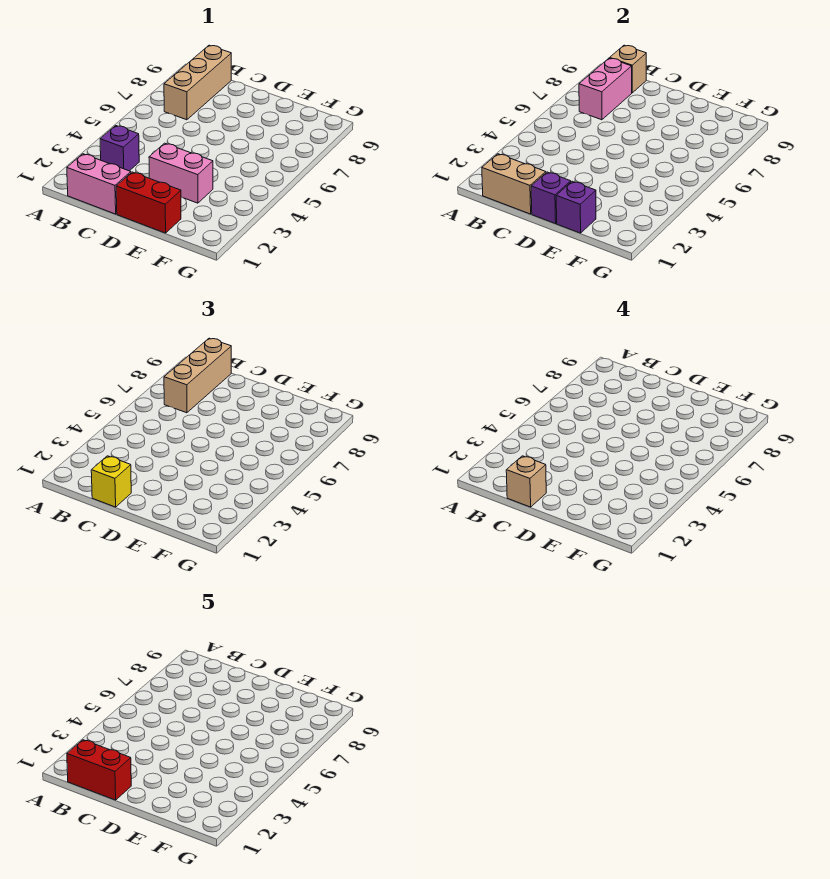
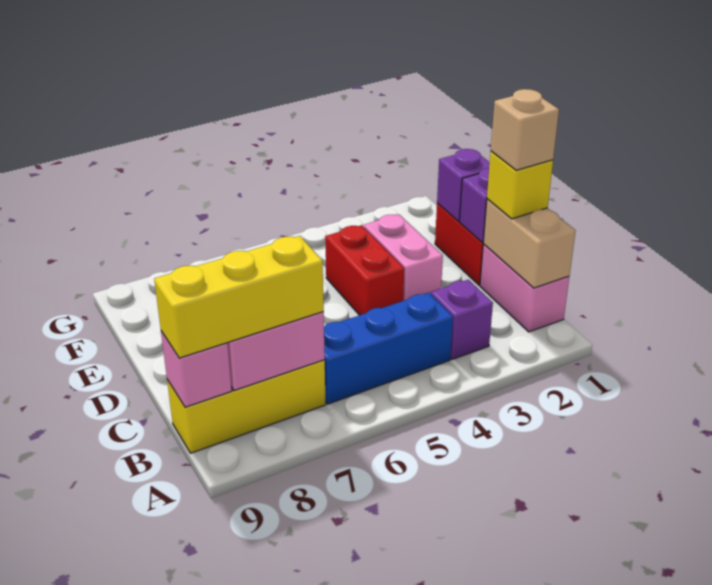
red 1x2 brick [67,740,131,800] -> red 1x2 brick moved to [325,225,404,315]
none -> blue 1x3 brick [324,293,453,404]
tan 1x3 brick [164,45,231,120] -> yellow 1x3 brick [167,360,326,453]
tan 1x3 brick [164,338,231,413] -> yellow 1x3 brick [154,236,324,358]
tan 1x1 brick [610,45,646,93] -> pink 1x1 brick [161,331,232,407]

